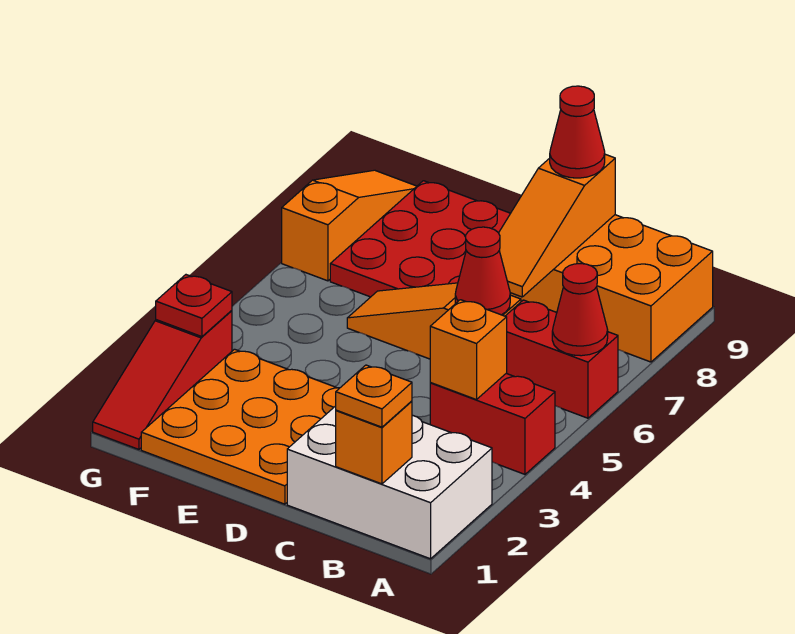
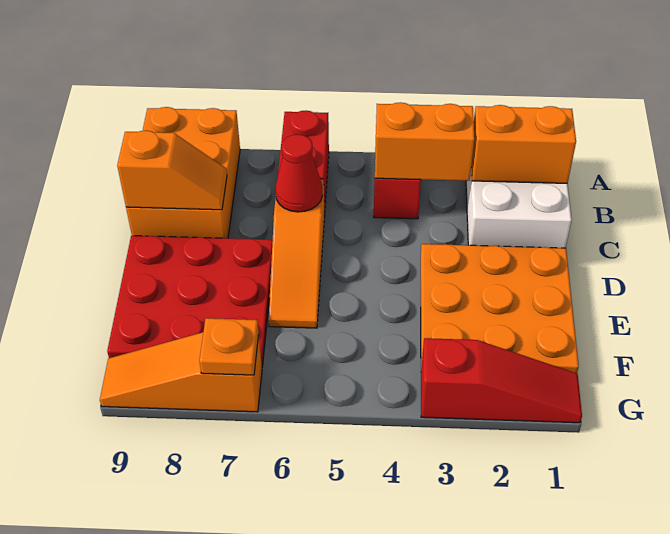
red 1x1 cone [552,264,608,356] -> none
orange 1x1 brick [336,401,412,484] -> orange 1x2 brick [471,105,576,183]
orange 1x1 plate [336,365,412,427] -> orange 1x1 plate moved to [199,318,259,375]
orange 1x1 brick [430,300,507,400] -> orange 1x2 brick [375,102,475,181]
orange 1x3 slope [499,154,615,297] -> orange 1x2 slope [117,131,227,210]
red 1x1 cone [550,86,605,178] -> none
red 1x1 plate [156,275,232,337] -> none

